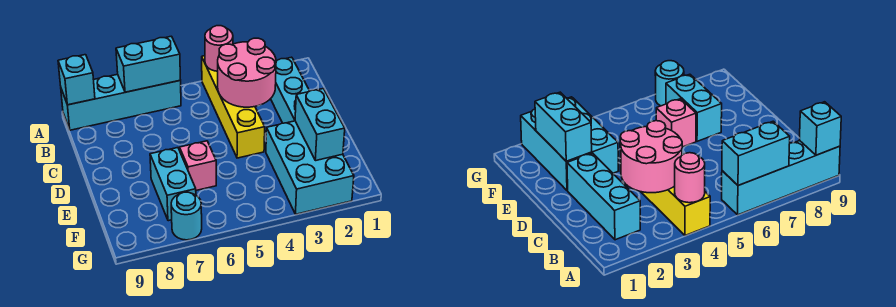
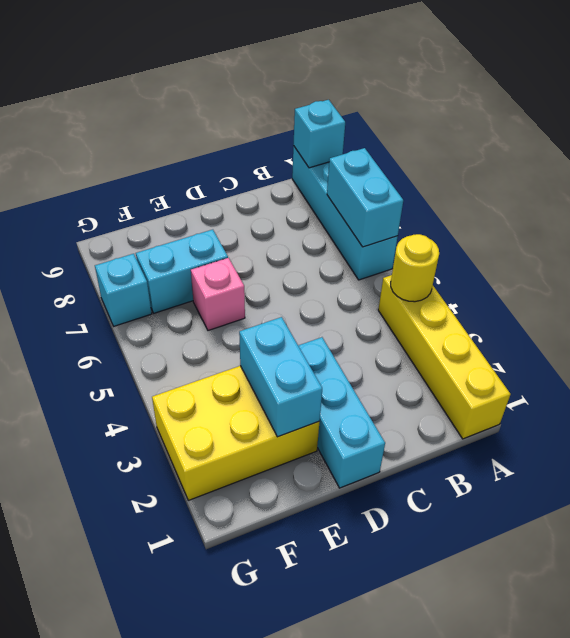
yellow 1x4 brick [202,56,265,158] -> yellow 1x4 brick turned to [378,275,511,439]
pink 1x1 round brick [205,26,233,71] -> yellow 1x1 round brick [391,234,439,302]
cyan 1x3 brick [271,57,309,123] -> cyan 1x3 brick turned to [298,337,385,488]
pink 2x2 round brick [218,38,276,107] -> none
cyan 2x3 brick [266,121,354,214] -> yellow 2x3 brick [152,366,319,500]
cyan 1x2 brick [295,89,345,161] -> cyan 1x2 brick turned to [239,317,322,437]
cyan 1x1 round brick [171,192,202,240] -> cyan 1x1 brick [95,254,152,326]

